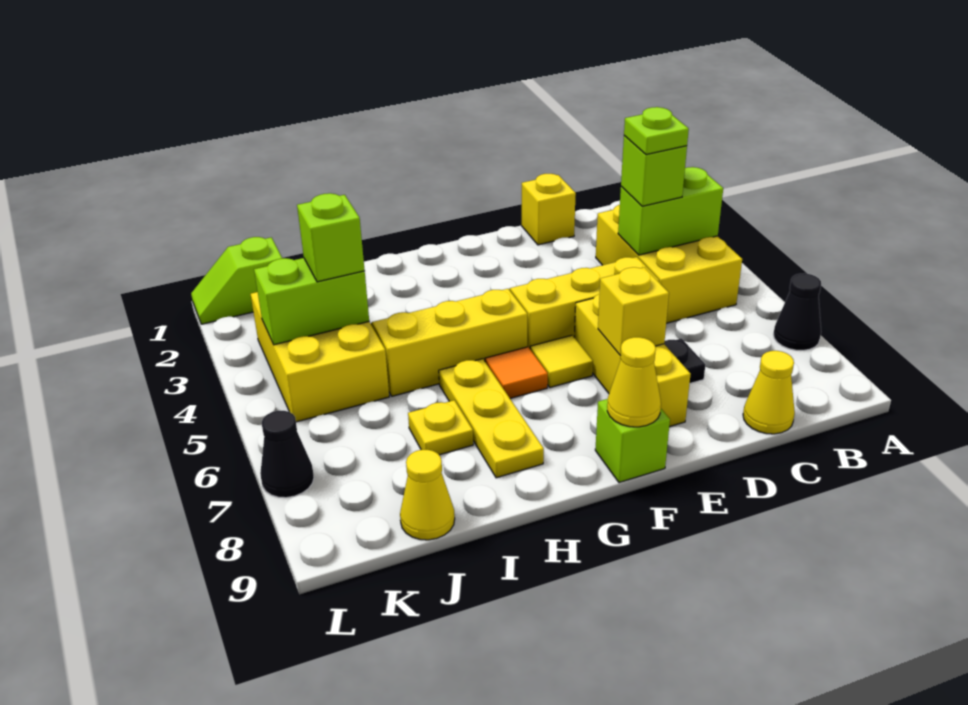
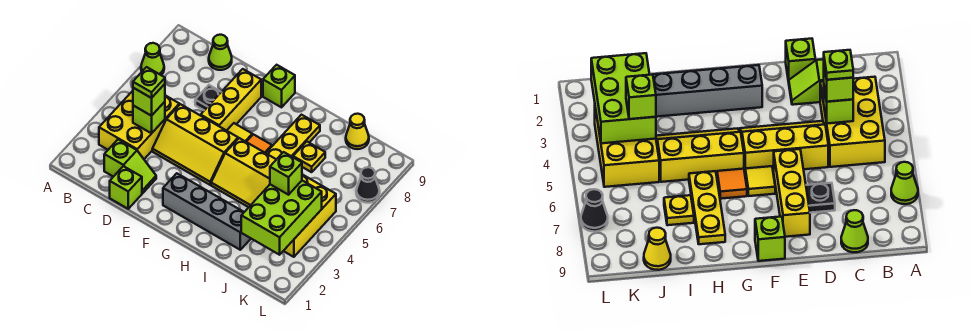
black 1x1 cone [774,273,821,350] -> lime 1x1 cone [141,43,164,75]
lime 1x2 brick [618,167,723,255] -> lime 1x1 brick [133,102,165,134]
yellow 1x1 cone [743,351,795,434] -> lime 1x1 cone [209,35,232,70]
yellow 1x1 brick [522,174,576,245] -> lime 1x1 brick [110,166,142,209]
yellow 1x1 brick [598,267,669,355] -> none
none -> grey 1x4 brick [163,173,251,250]
yellow 1x1 cone [607,337,661,427] -> none
lime 1x2 brick [254,258,369,345] -> lime 2x3 brick [241,181,322,255]
lime 1x2 slope [191,237,282,324] -> lime 1x2 slope moved to [104,140,156,193]

